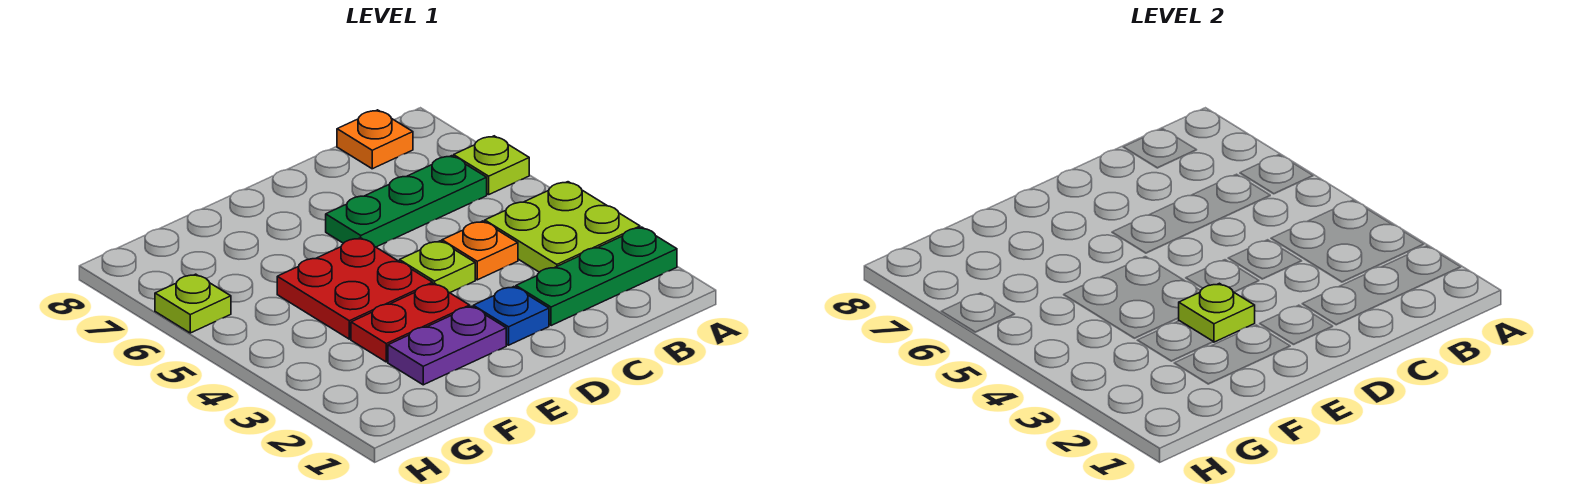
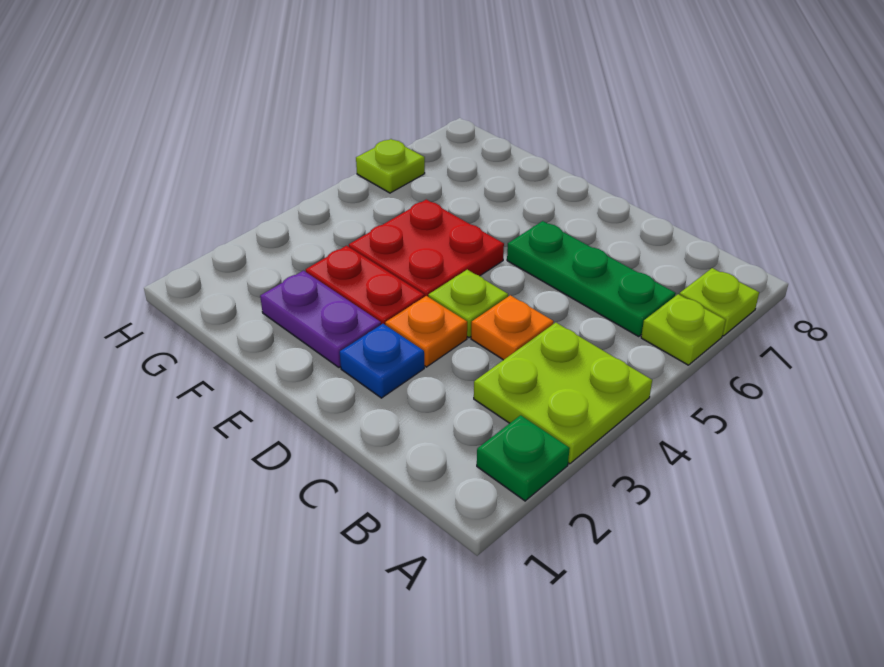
green 1x3 plate [516,227,677,326] -> green 1x1 plate [477,415,570,501]
orange 1x1 plate [337,110,413,169] -> orange 1x1 plate moved to [385,296,467,367]
lime 1x1 plate [1179,283,1255,342] -> lime 1x1 plate moved to [679,268,759,336]

